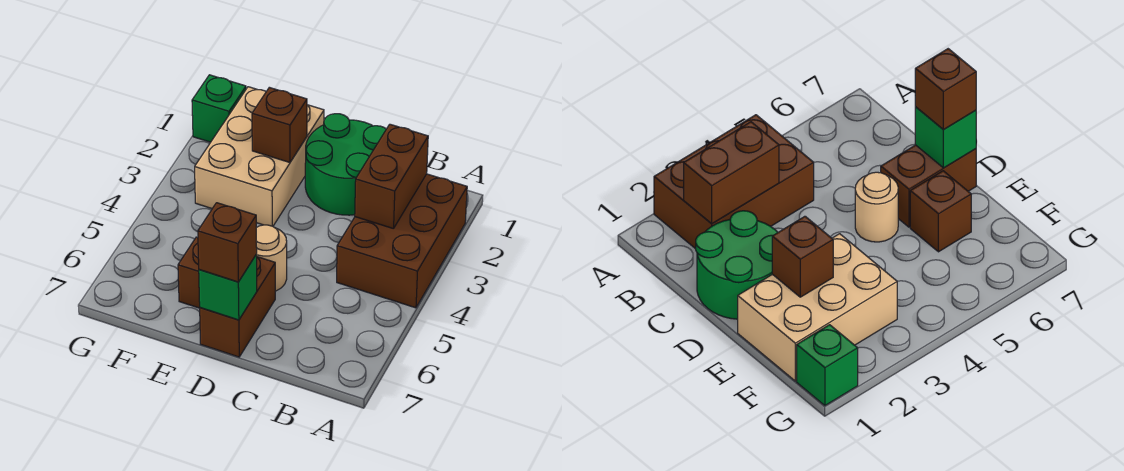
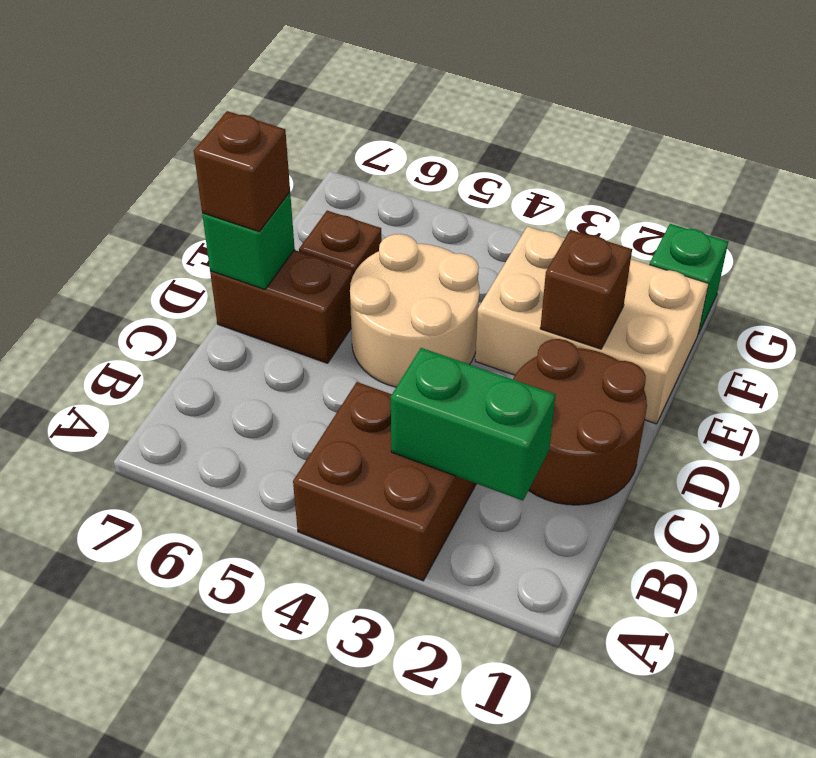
brown 2x3 brick [337,174,467,308] -> brown 2x2 brick [293,382,476,581]
brown 1x2 brick [355,124,428,229] -> green 1x2 brick [391,348,555,501]
green 2x2 round brick [305,114,386,215] -> brown 2x2 round brick [513,339,647,505]
tan 1x1 round brick [256,225,287,291] -> tan 2x2 round brick [350,234,479,387]

